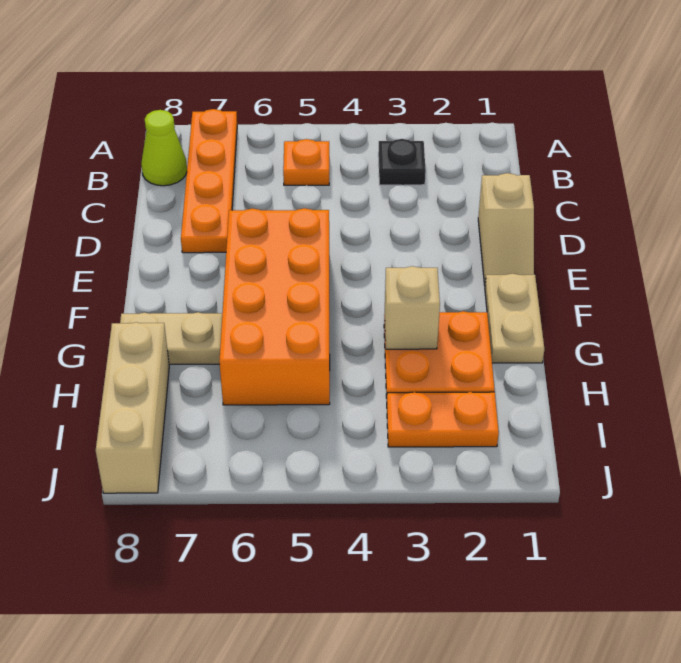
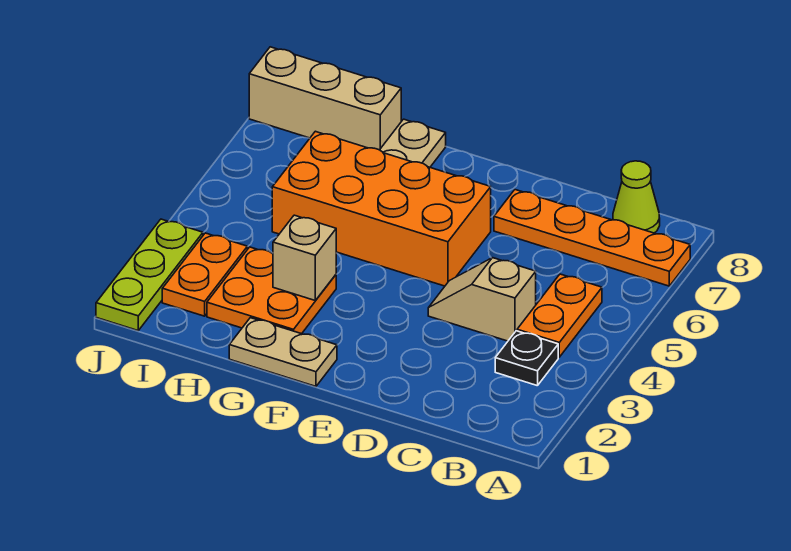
orange 1x1 plate [283,139,329,185] -> orange 1x2 plate [517,274,602,357]
tan 1x2 slope [478,173,534,285] -> tan 1x2 slope moved to [428,258,536,341]
none -> lime 1x3 plate [96,219,203,330]

